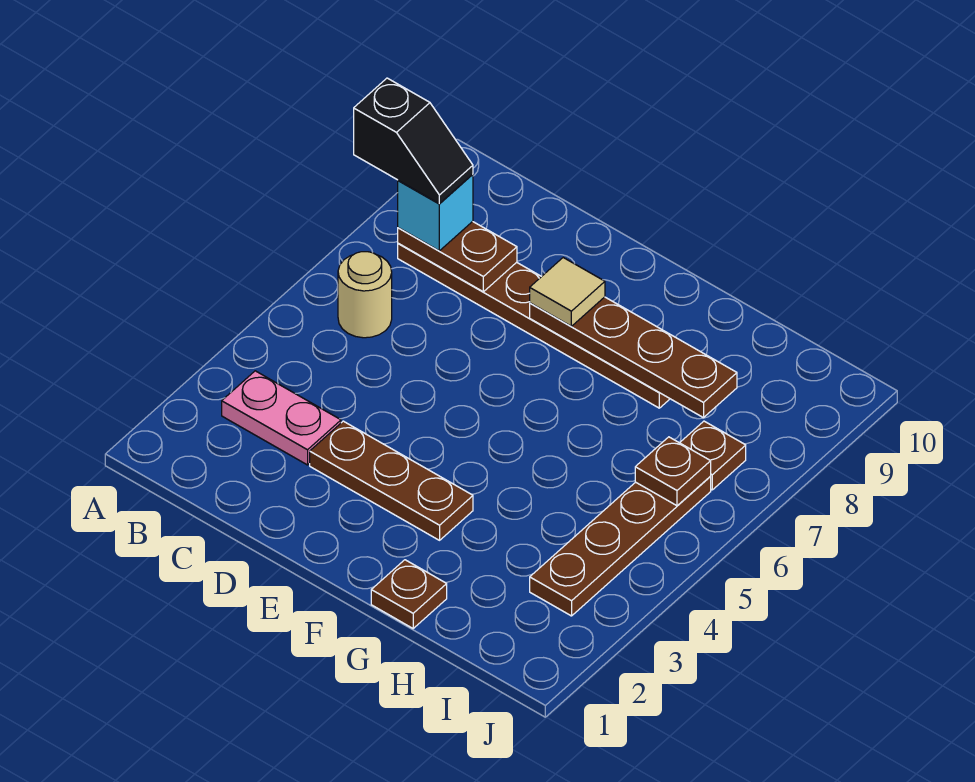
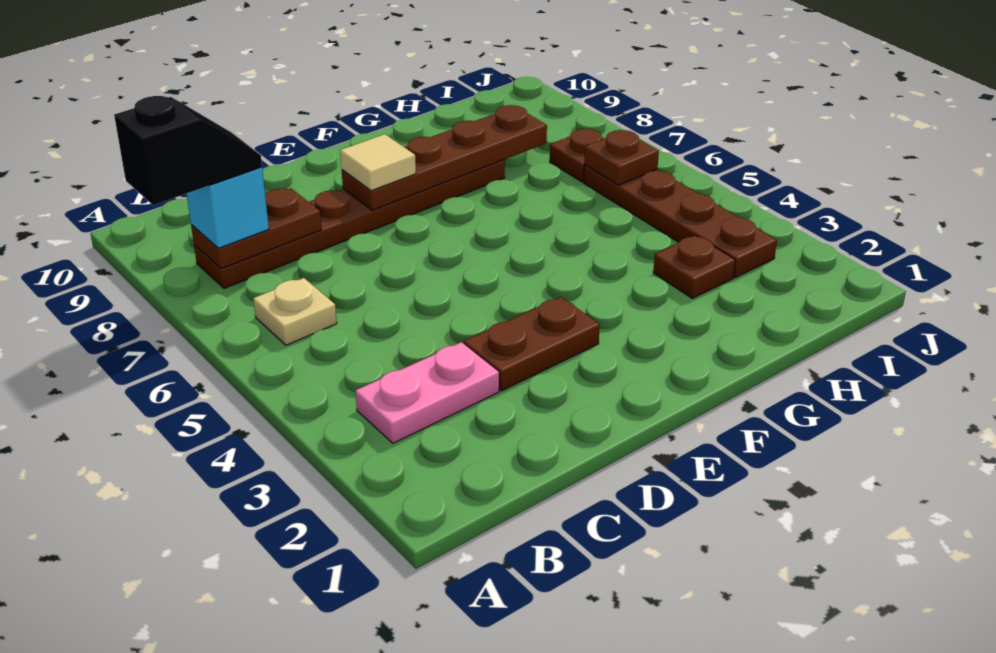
tan 1x1 round brick [338,252,392,338] -> tan 1x1 plate [253,278,337,345]
brown 1x3 plate [310,421,473,540] -> brown 1x2 plate [464,297,600,391]
brown 1x1 plate [371,560,447,628] -> brown 1x1 plate moved to [653,235,735,298]

